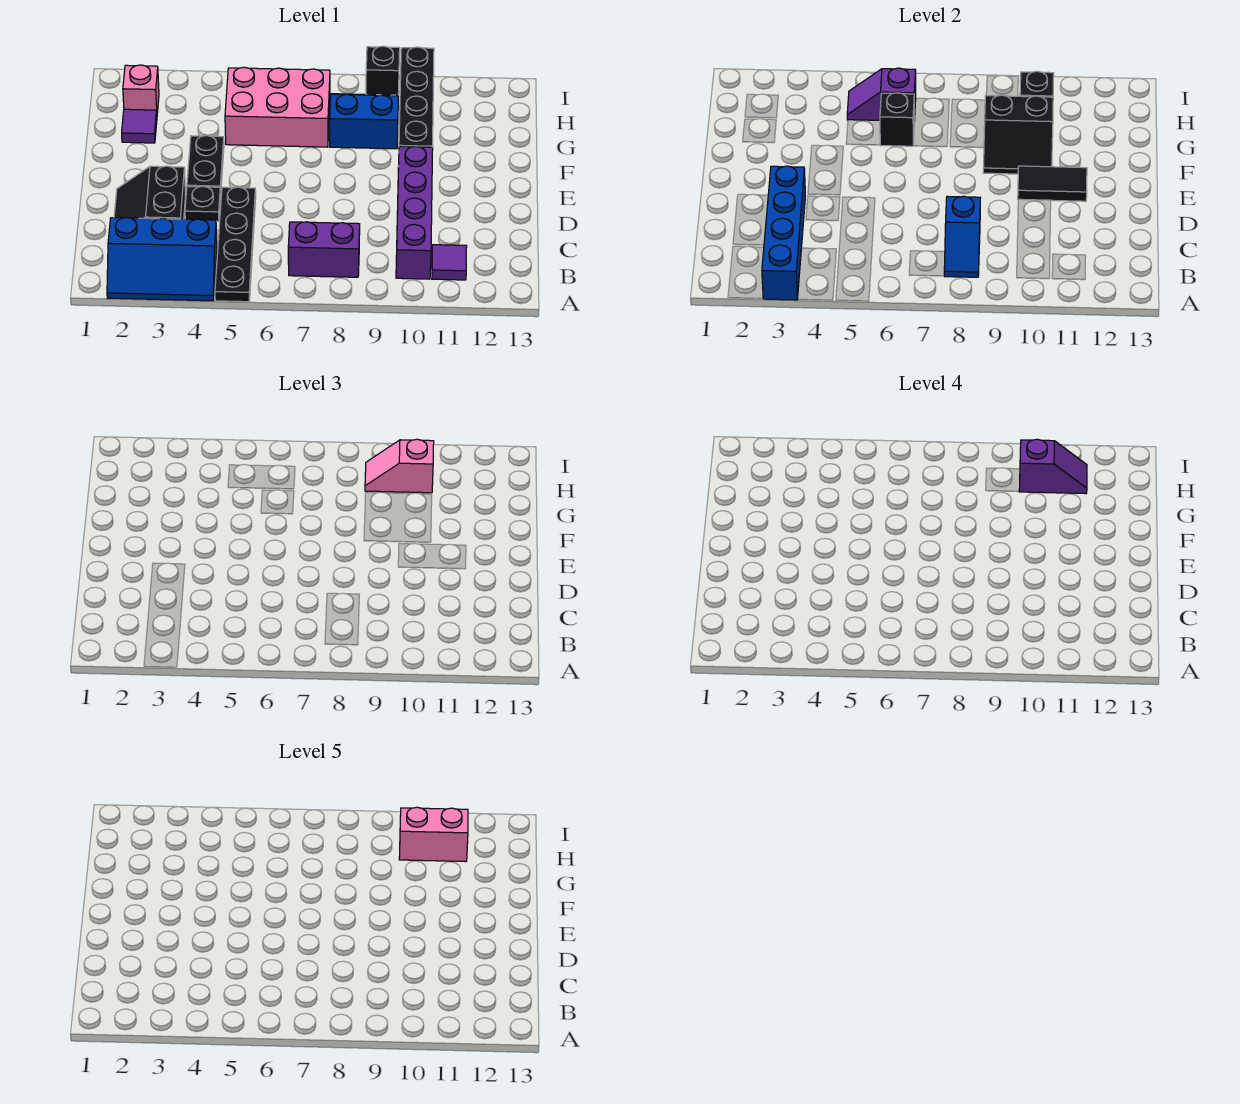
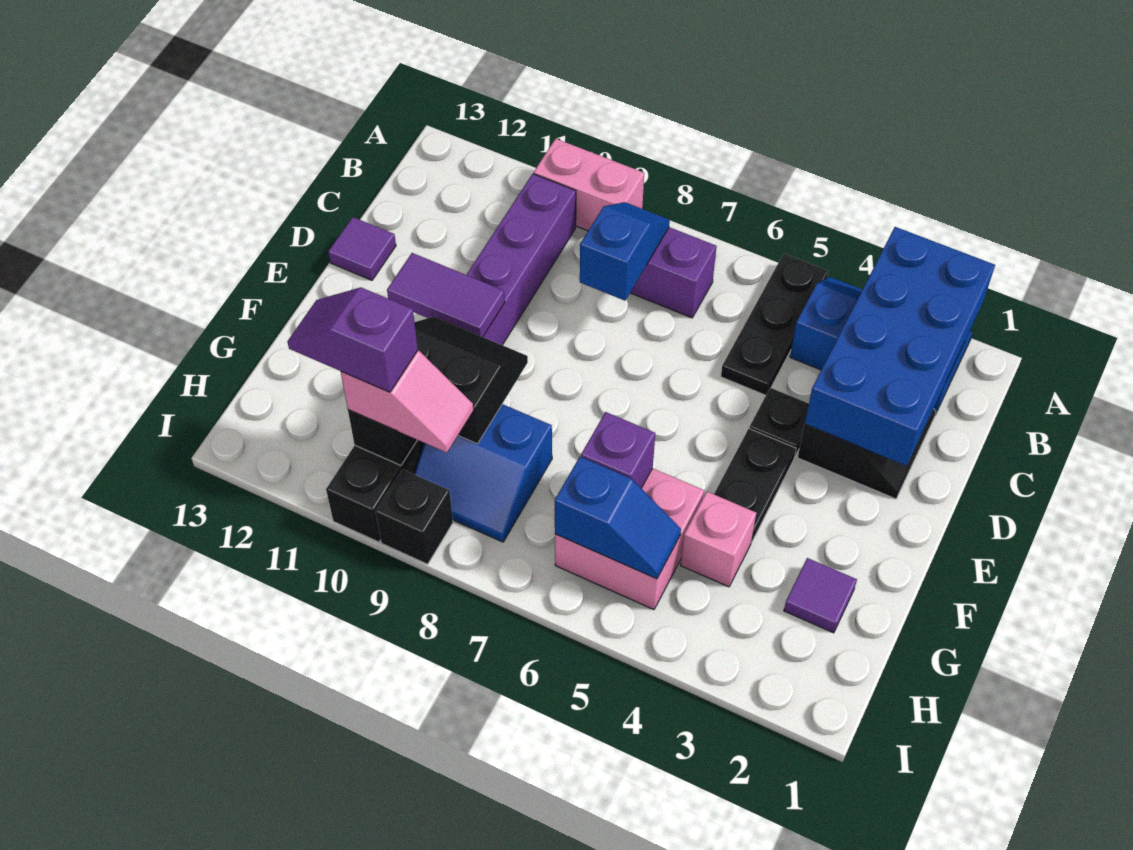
blue 1x4 brick [762,166,805,300] -> blue 2x4 brick [805,227,995,466]
black 1x4 plate [215,187,256,302] -> black 1x3 plate [721,254,829,395]
purple 1x1 tile [432,245,467,280] -> purple 1x1 tile moved to [328,217,396,280]
black 1x2 tile [1018,166,1087,201] -> purple 1x2 tile [387,253,505,337]
pink 2x3 brick [225,67,330,147] -> pink 2x2 brick [555,468,704,610]
black 1x1 brick [880,93,914,146] -> purple 1x1 brick [581,412,655,488]
pink 1x1 brick [123,65,159,113] -> pink 1x1 brick moved to [681,492,756,587]
purple 1x2 slope [847,68,916,121] -> blue 1x2 slope [555,457,681,579]
pink 1x2 brick [399,807,468,862] -> pink 1x2 brick moved to [534,139,644,231]

